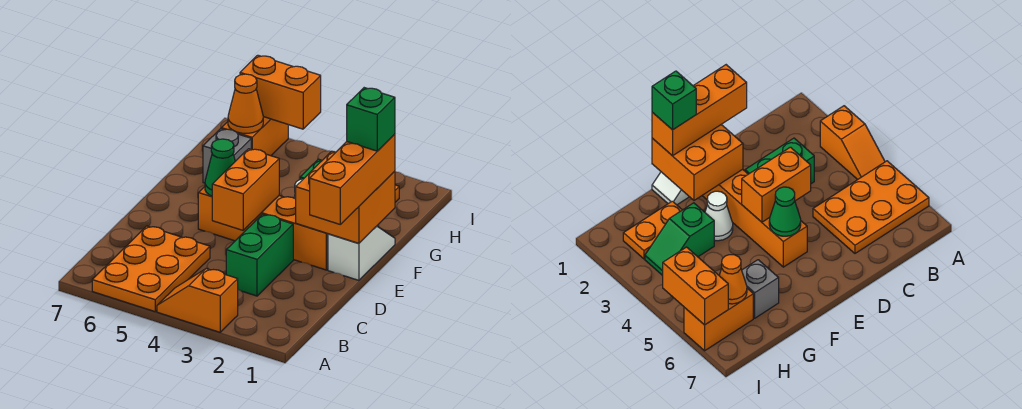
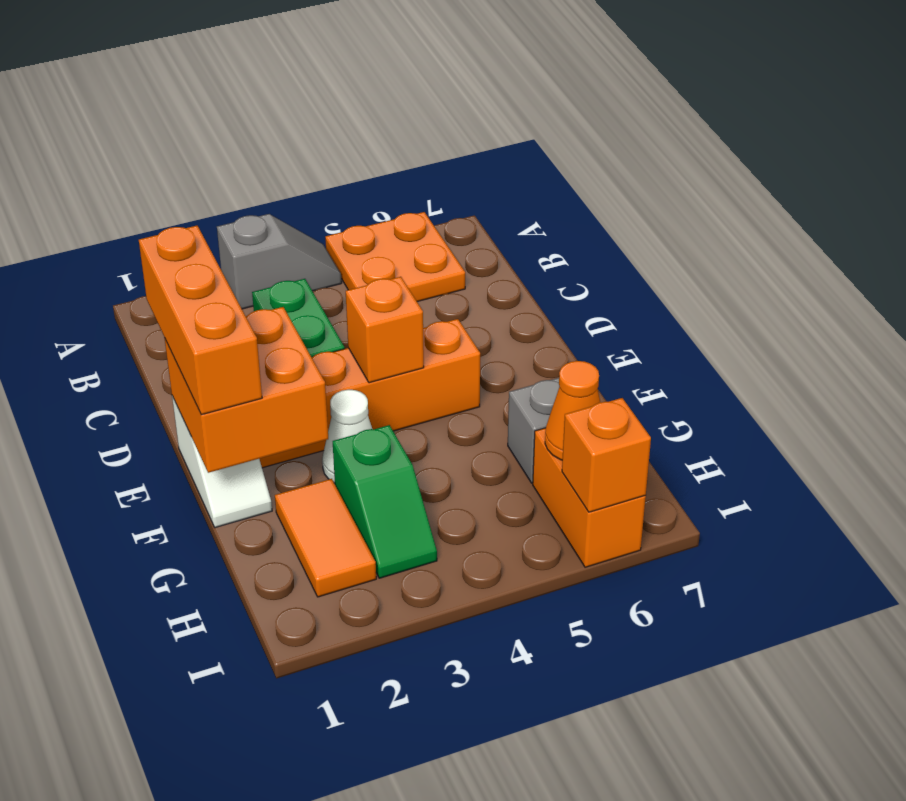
orange 1x2 slope [157,269,238,332] -> grey 1x2 slope [217,214,342,309]
orange 2x3 plate [92,226,210,312] -> orange 2x2 plate [325,212,465,302]
orange 1x2 brick [212,149,279,230] -> orange 1x1 brick [346,277,424,383]
green 1x1 cone [205,139,235,196] -> none
green 1x1 brick [347,88,395,151] -> none
orange 1x2 plate [623,201,682,259] -> orange 1x2 tile [275,479,376,597]
orange 1x2 brick [240,55,321,129] -> orange 1x1 brick [562,398,651,512]

